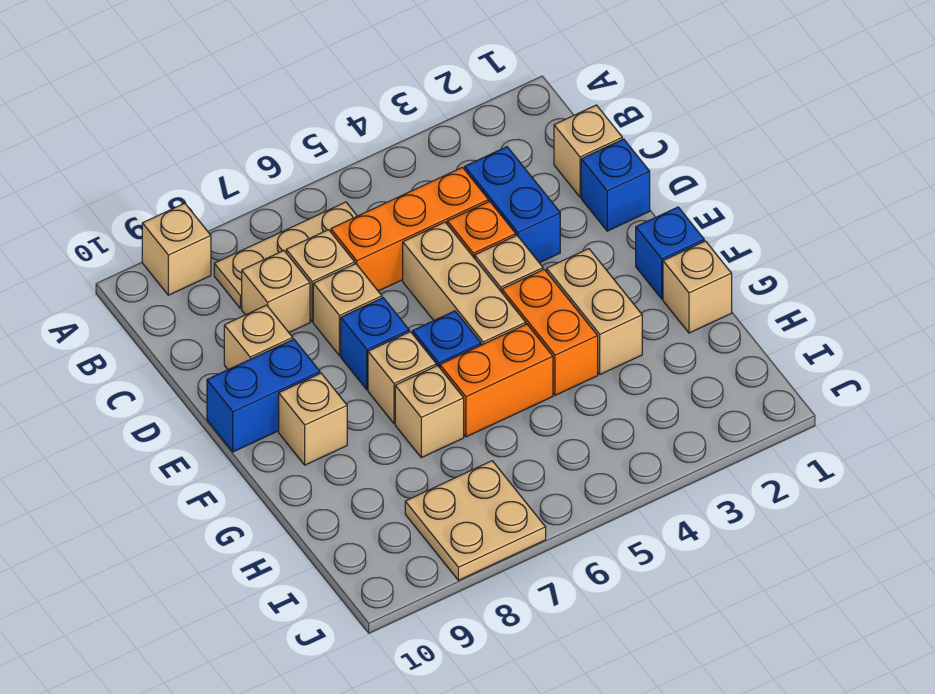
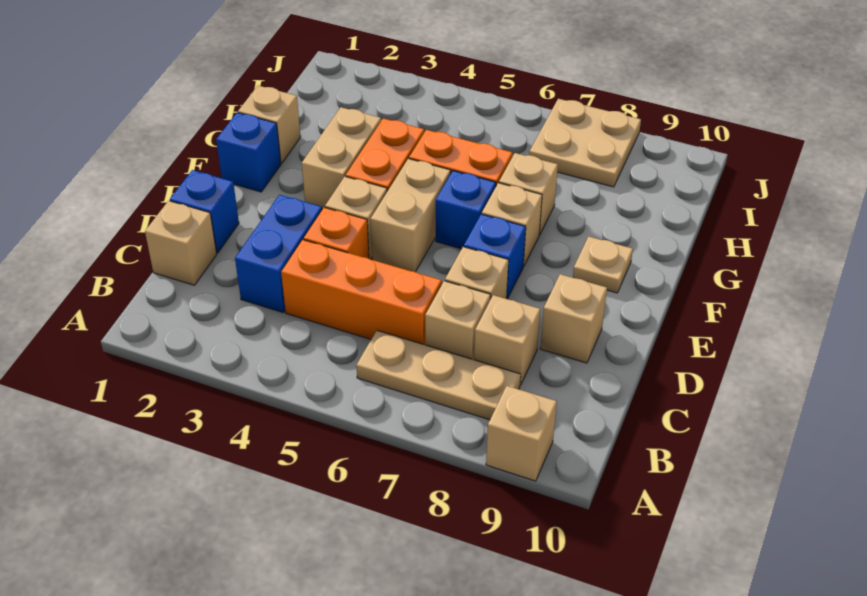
tan 1x3 brick [403,222,526,345] -> tan 1x2 brick [370,159,451,272]
blue 1x2 brick [207,339,320,452] -> none
tan 1x1 brick [279,373,347,465] -> tan 1x1 plate [573,236,633,293]

